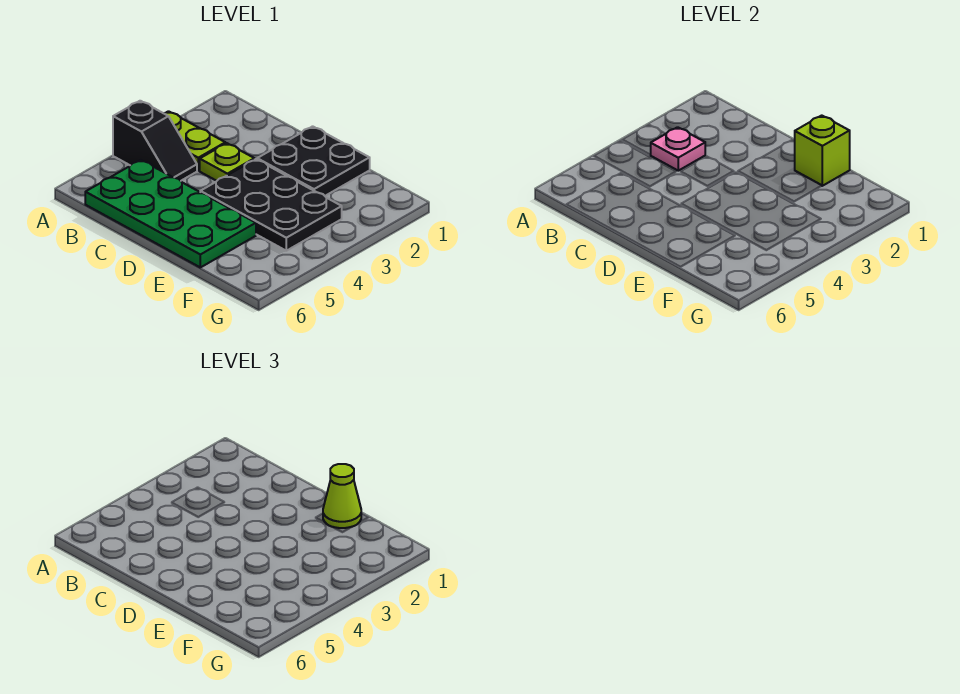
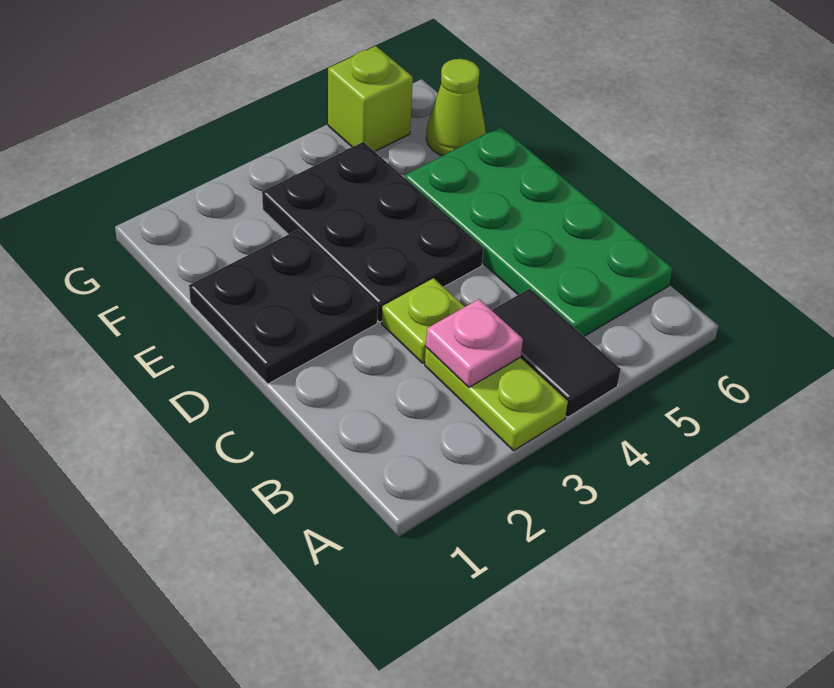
black 1x2 slope [113,101,197,181] -> black 1x2 tile [492,289,621,417]
lime 1x1 brick [795,115,850,186] -> lime 1x1 brick moved to [328,46,413,151]
lime 1x1 cone [323,464,361,528] -> lime 1x1 cone moved to [426,59,485,156]

